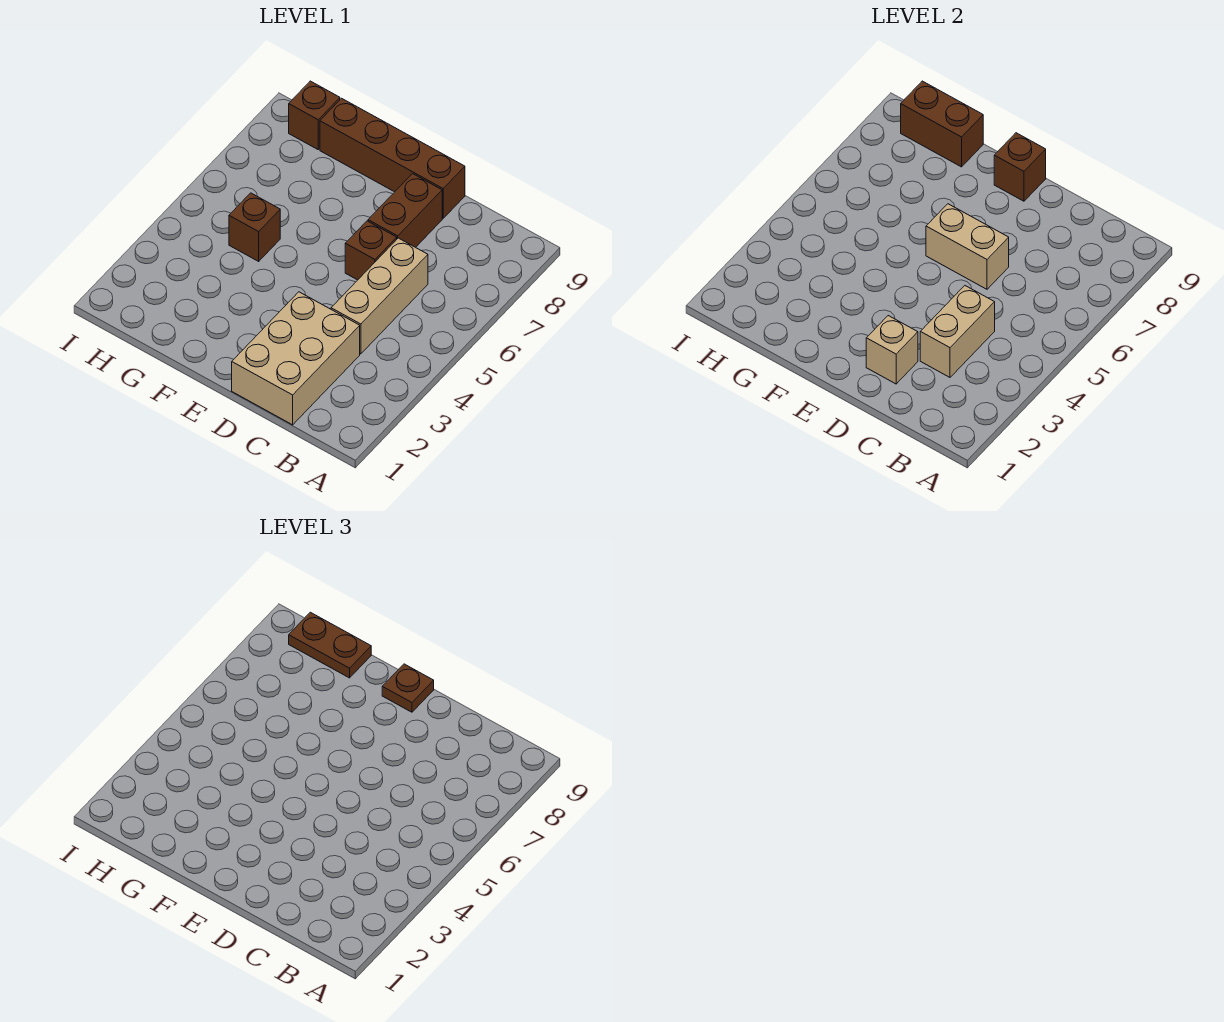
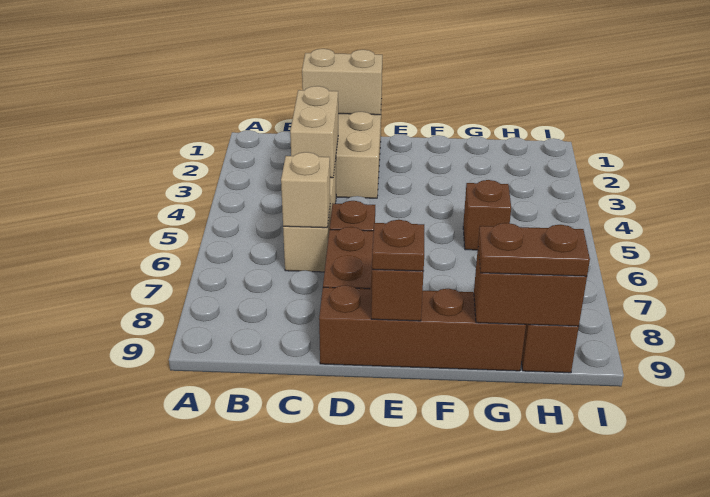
tan 1x1 brick [866,316,918,384] -> tan 1x1 brick moved to [281,152,330,228]
tan 1x2 brick [926,204,1009,289] -> tan 1x2 brick moved to [302,49,382,115]

